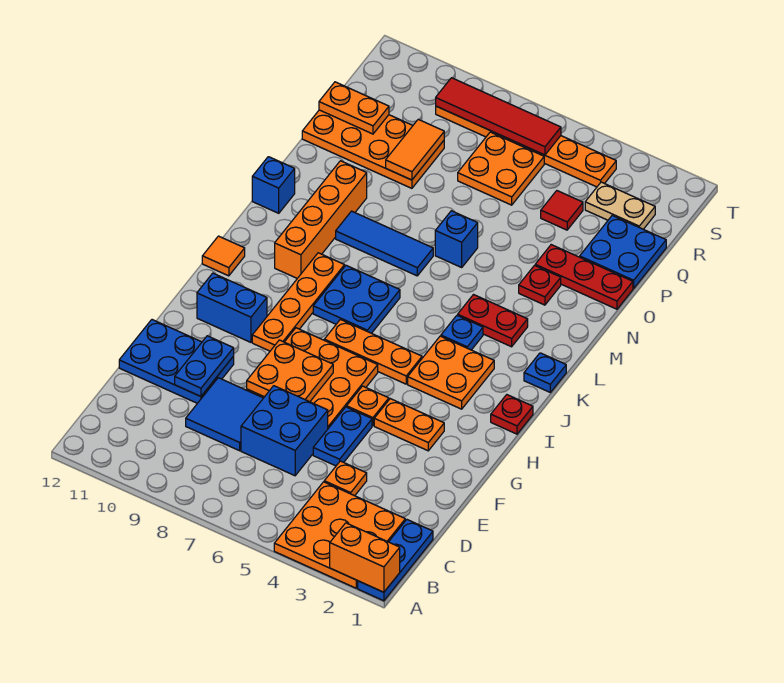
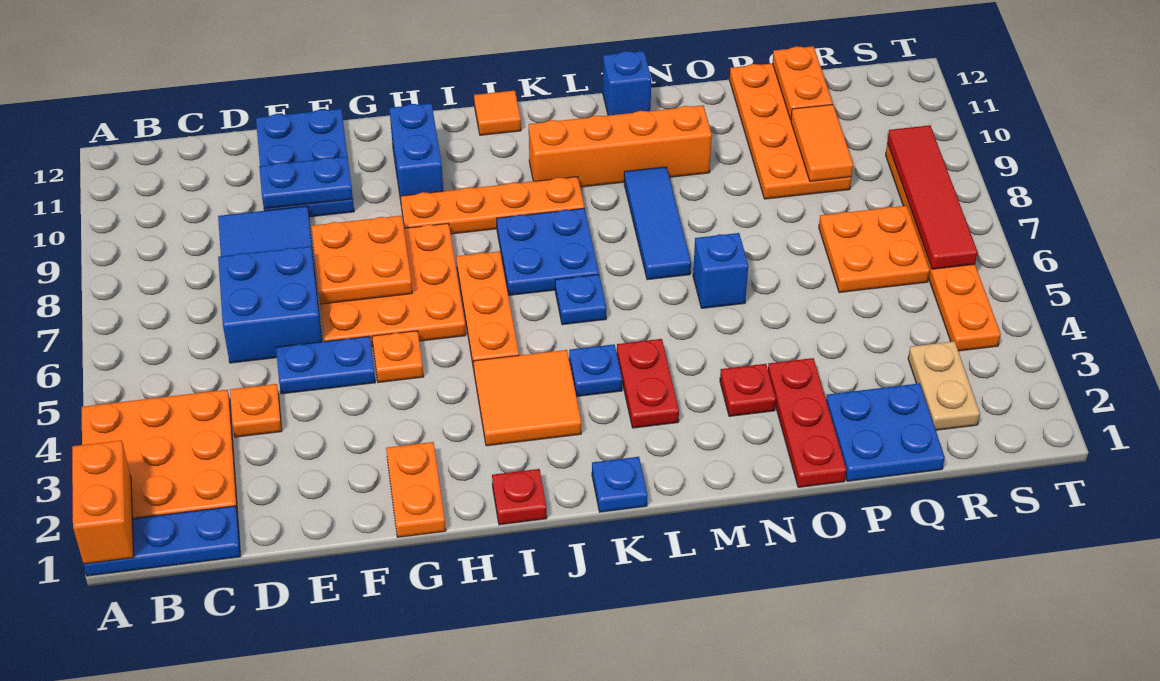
orange 1x2 plate [374,399,444,451] -> orange 1x2 plate moved to [386,442,446,537]
orange 2x2 plate [408,336,494,409] -> orange 2x2 tile [473,350,581,446]
none -> blue 1x1 plate [555,275,607,325]
orange 1x2 tile [386,119,444,180] -> orange 1x2 tile turned to [791,105,853,181]
red 1x1 tile [541,191,583,230] -> none

